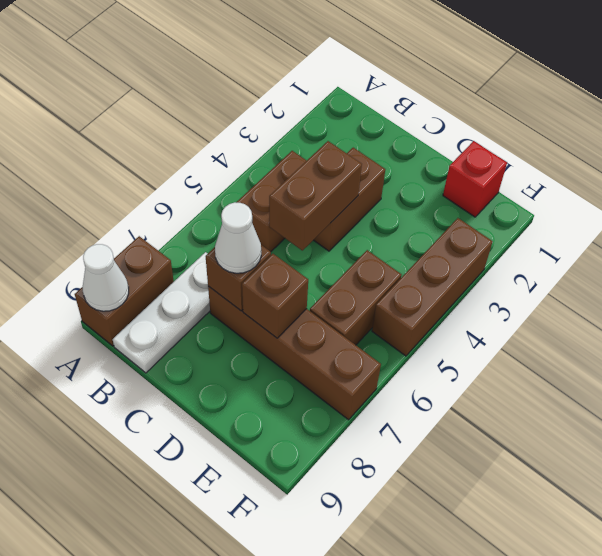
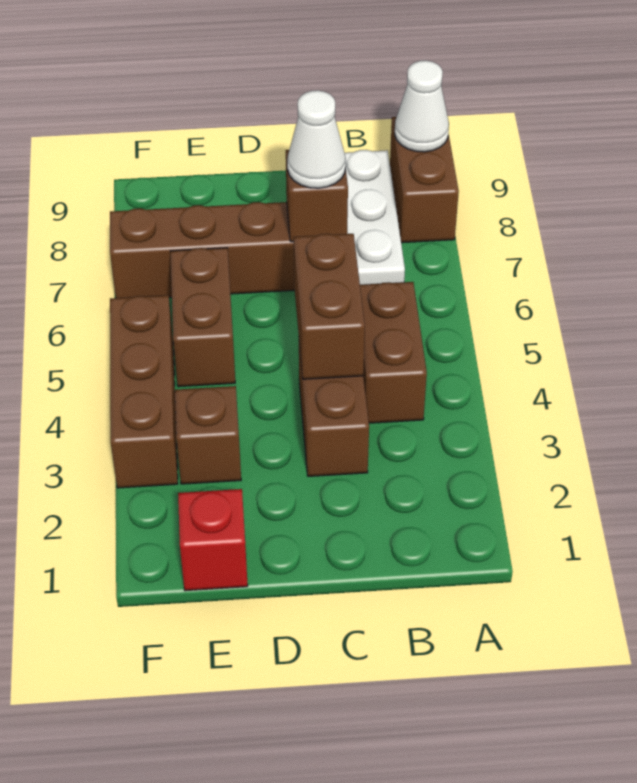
brown 1x1 brick [242,254,308,338] -> brown 1x1 brick moved to [175,386,241,484]

